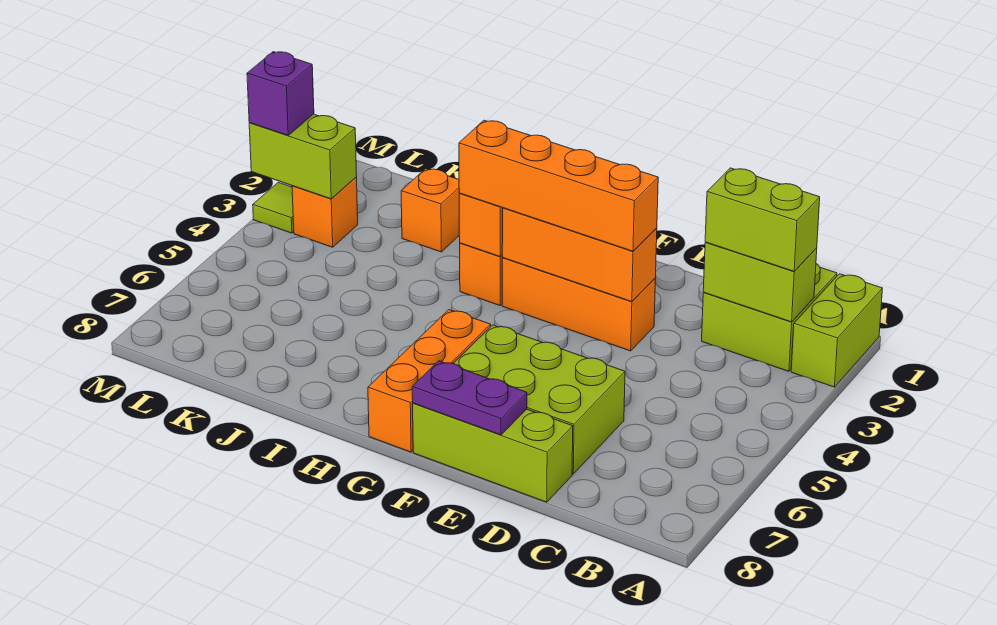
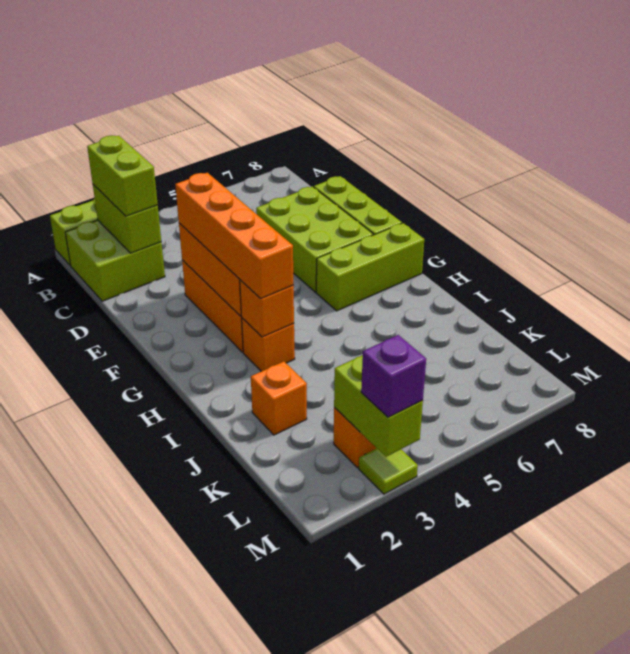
purple 1x2 plate [412,361,527,435] -> none
orange 1x3 brick [368,310,491,452] -> lime 1x3 brick [316,223,424,311]

